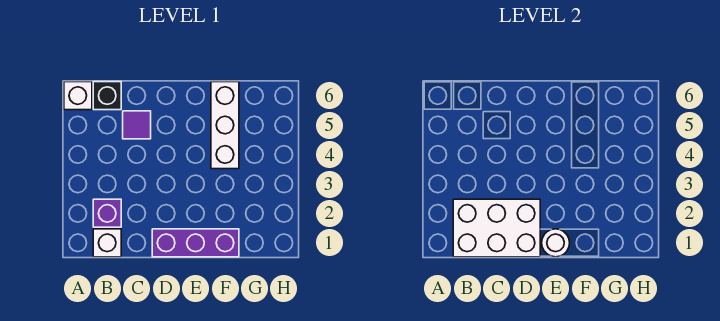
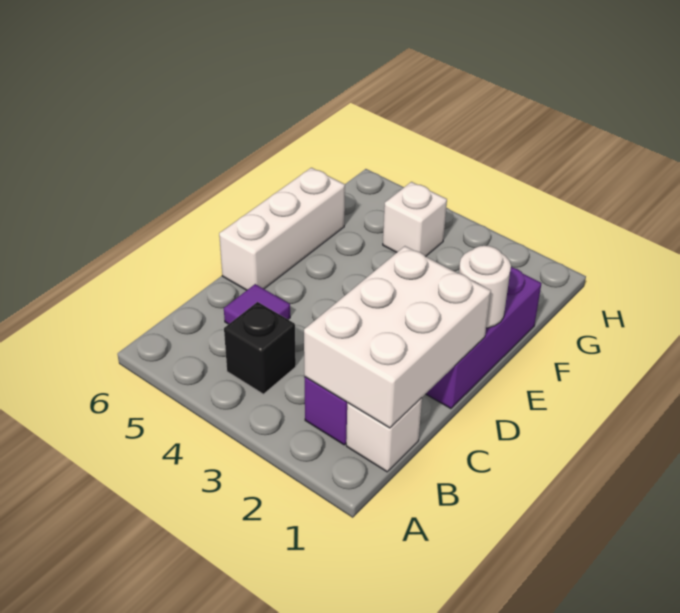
white 1x1 brick [64,82,92,110] -> white 1x1 brick moved to [383,182,447,257]
black 1x1 brick [93,82,121,110] -> black 1x1 brick moved to [224,302,296,394]
white 1x3 brick [211,82,239,169] -> white 1x3 brick turned to [219,168,345,290]

